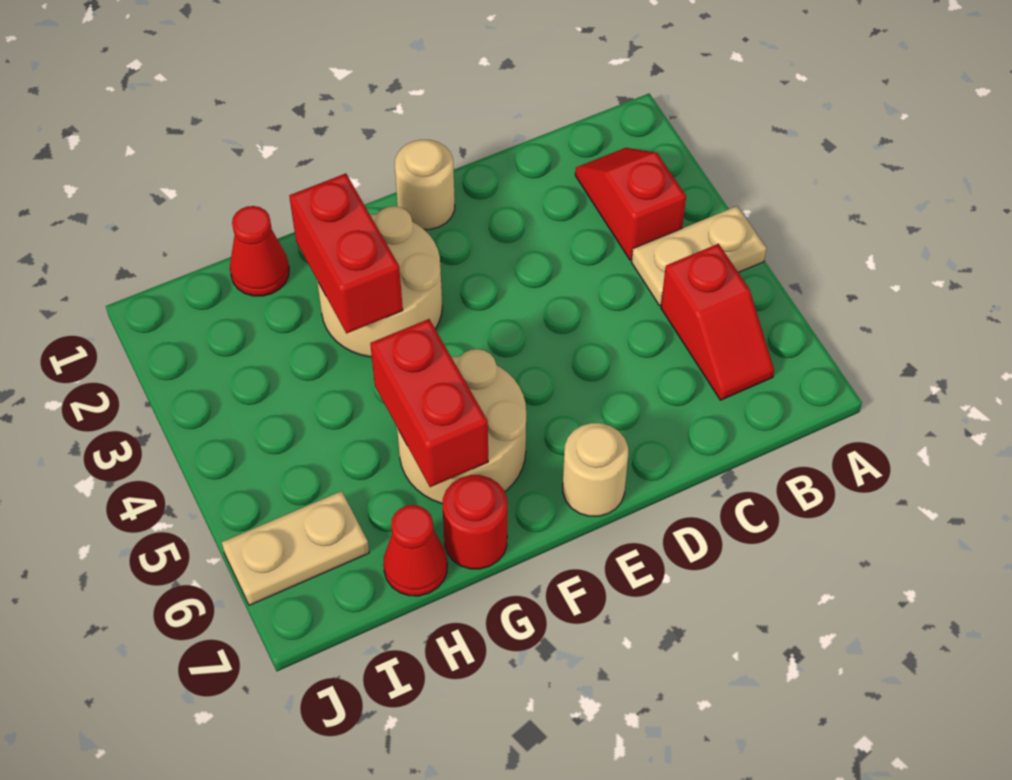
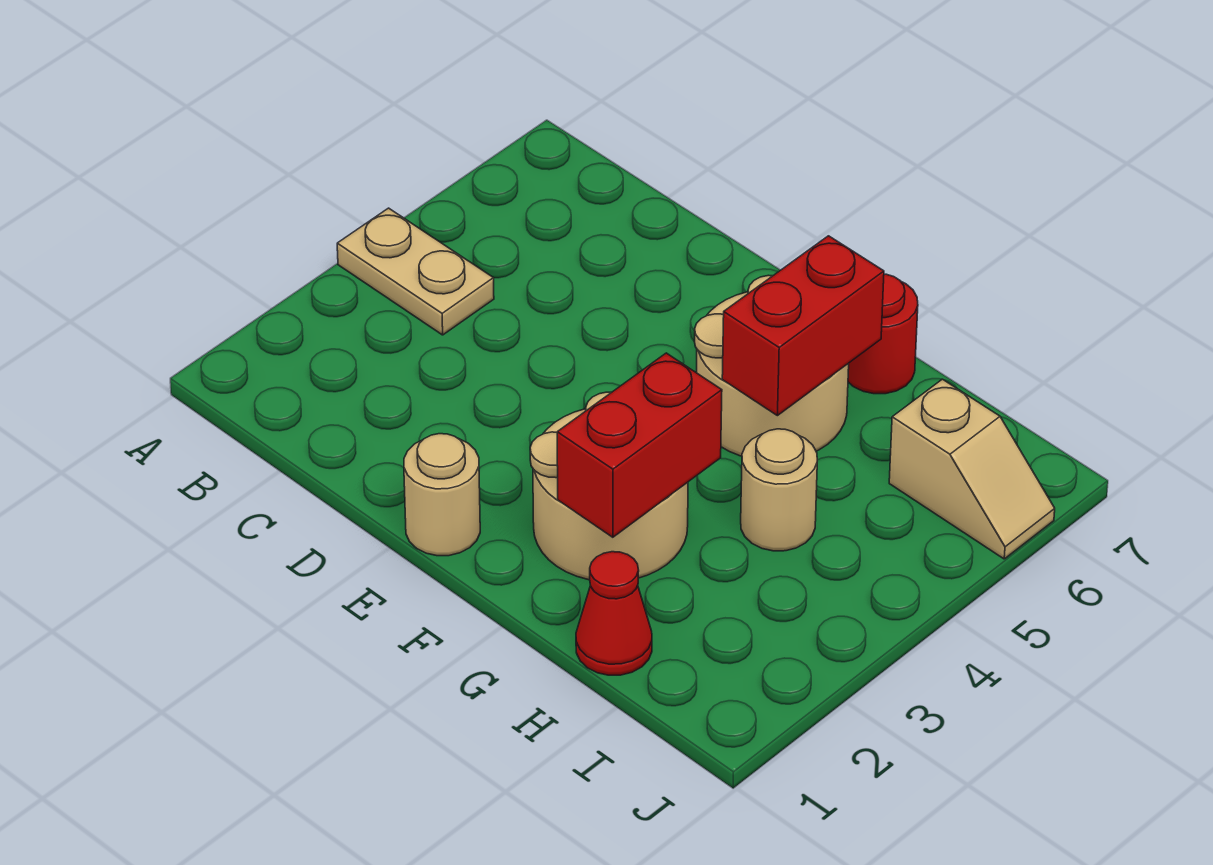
red 1x2 slope [575,148,686,260] -> none
red 1x2 slope [661,244,774,400] -> none
tan 1x1 round brick [563,423,628,516] -> tan 1x1 round brick moved to [741,429,817,551]
red 1x1 cone [383,505,447,596] -> none
tan 1x2 plate [222,491,369,605] -> tan 1x2 slope [889,379,1055,559]

